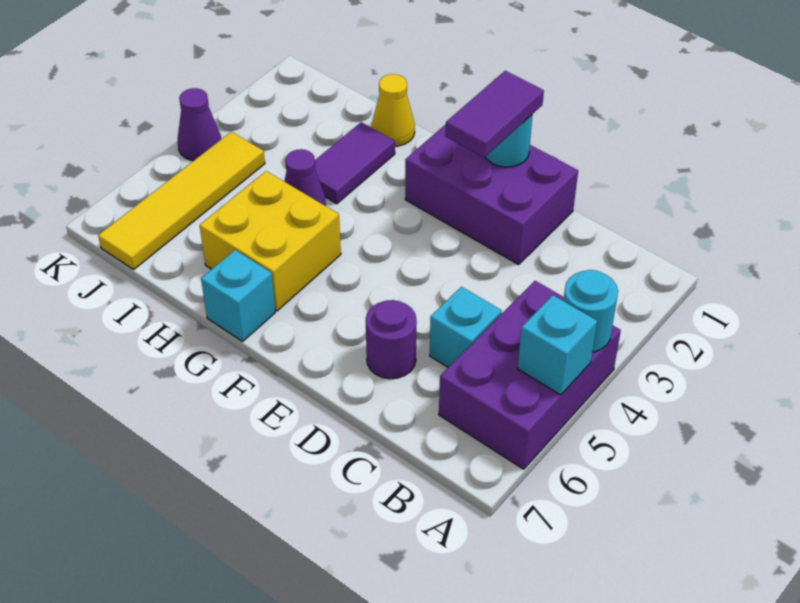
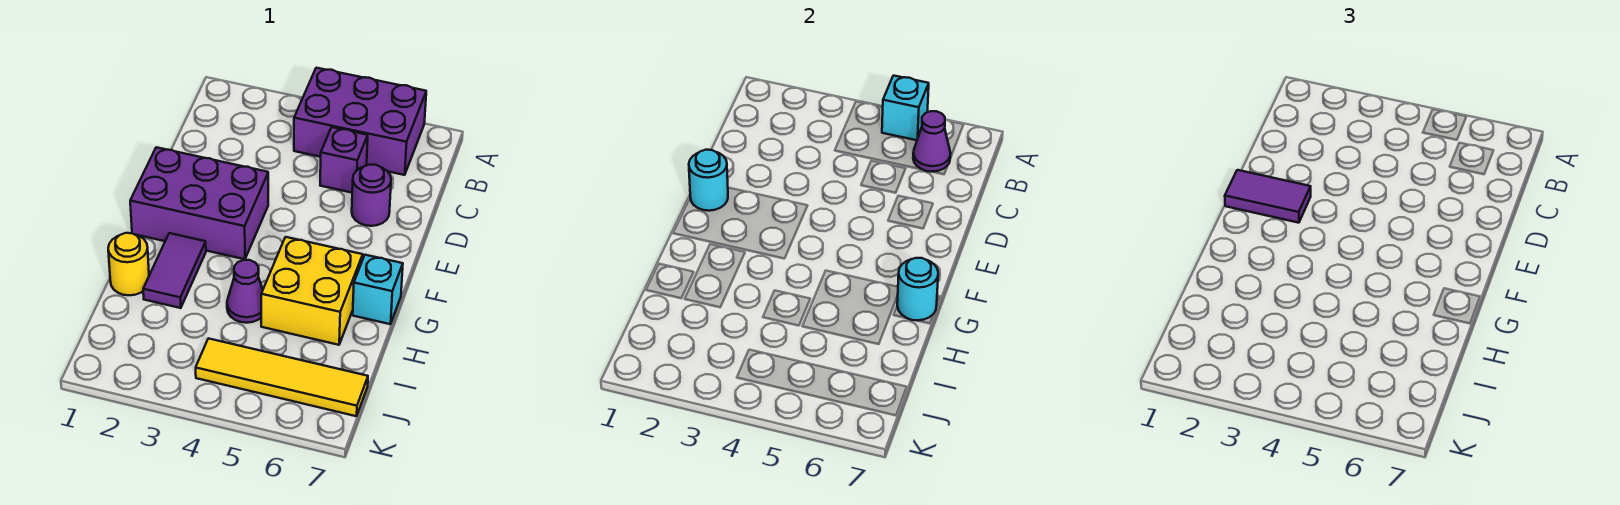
cyan 1x1 round brick [563,270,618,352] -> cyan 1x1 round brick moved to [897,258,938,320]
cyan 1x1 brick [430,287,502,367] -> purple 1x1 brick [320,127,368,193]
purple 2x3 brick [405,124,578,265] -> purple 2x3 brick turned to [130,147,268,259]
yellow 1x1 cone [372,74,415,146] -> yellow 1x1 round brick [108,233,149,295]
purple 1x2 tile [315,122,395,204] -> purple 1x2 tile turned to [143,233,206,308]
purple 1x1 cone [178,88,221,161] -> purple 1x1 cone moved to [913,111,950,172]

